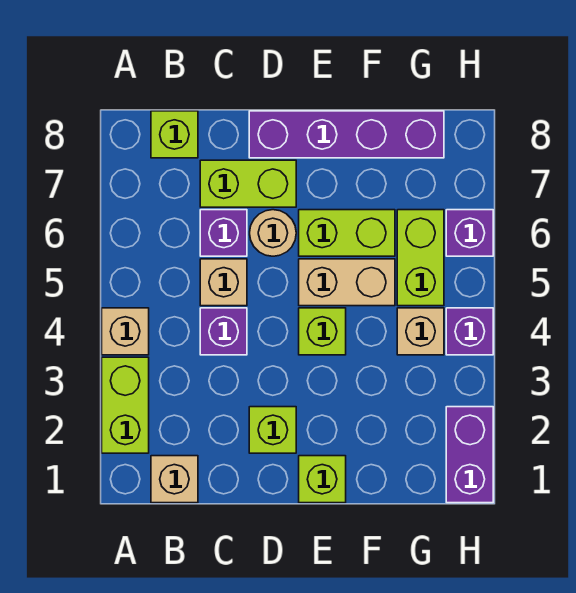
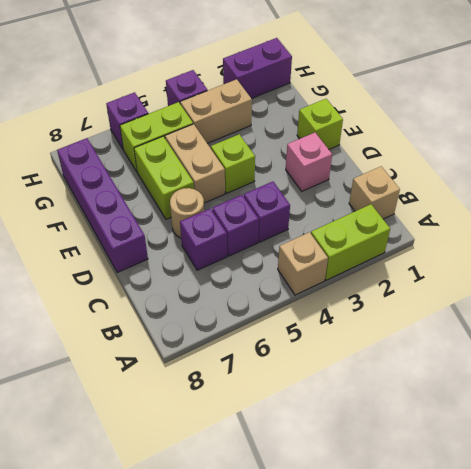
lime 1x1 brick [151,111,198,158] -> none
tan 1x1 brick [200,259,247,306] -> purple 1x1 brick [212,195,259,256]
lime 1x2 brick [200,160,296,207] -> none
lime 1x1 brick [249,407,296,453] -> pink 1x1 brick [286,133,332,191]
tan 1x1 brick [397,308,444,355] -> tan 1x2 brick [180,79,252,143]

